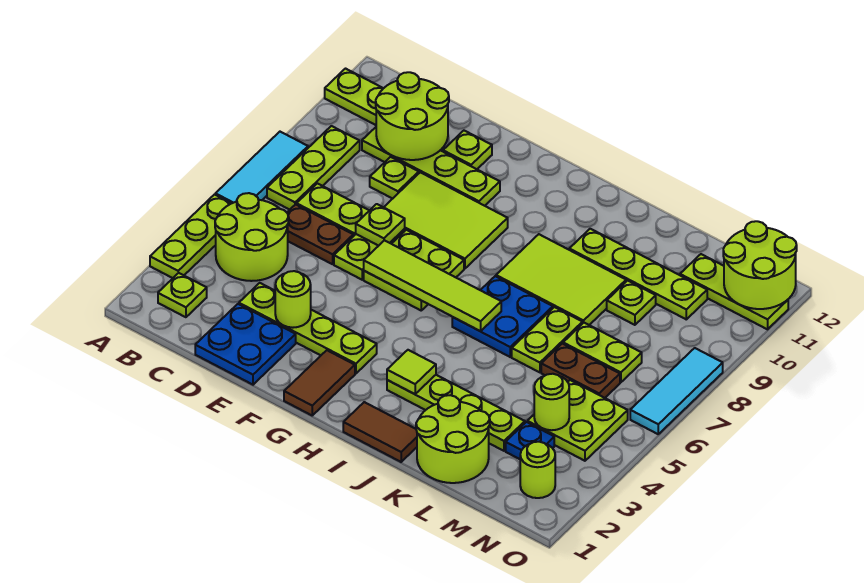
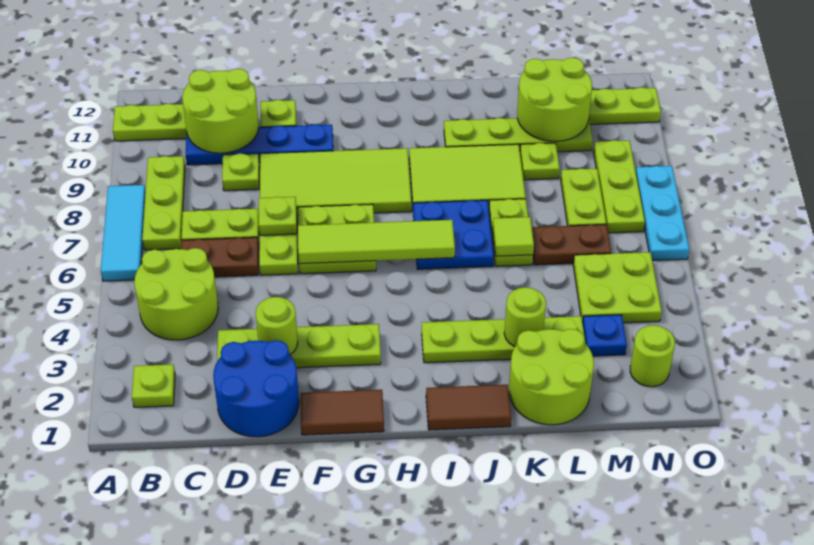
lime 1x3 plate [150,195,231,278] -> lime 1x3 plate moved to [593,140,645,233]
lime 1x4 plate [362,127,500,206] -> blue 1x4 plate [186,124,333,165]
blue 2x2 plate [195,304,296,385] -> blue 2x2 round brick [213,340,299,437]
lime 2x3 tile [384,172,508,269] -> lime 2x4 tile [260,148,411,216]
brown 1x2 tile [284,350,355,415] -> brown 1x2 tile turned to [300,390,384,435]
lime 1x1 tile [387,350,436,394] -> lime 1x1 tile moved to [493,217,534,256]
lime 1x2 plate [563,323,642,382] -> lime 1x2 plate turned to [561,169,606,226]
lime 1x1 round brick [534,374,569,430] -> lime 1x1 round brick moved to [504,287,546,346]
lime 2x2 round brick [723,221,797,309] -> lime 2x2 round brick moved to [517,57,592,141]
cyan 1x3 tile [630,348,723,434] -> cyan 1x3 plate [636,166,689,261]

